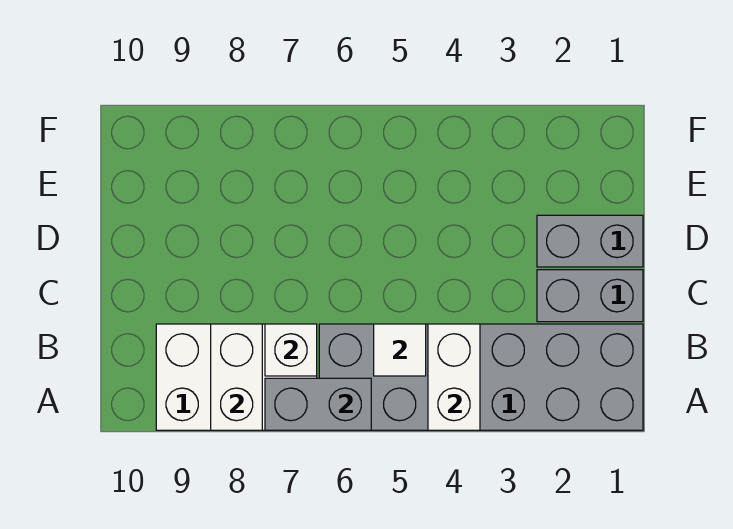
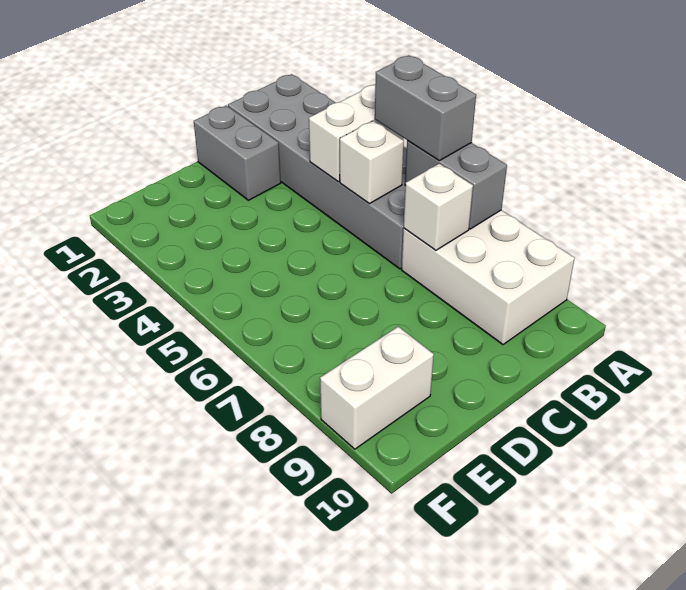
white 1x2 brick [211,324,262,430] -> white 1x2 brick moved to [320,327,434,449]
white 1x1 tile [374,324,426,376] -> white 1x1 brick [340,121,404,204]
grey 1x2 brick [537,215,643,267] -> grey 1x2 brick moved to [375,55,476,161]

